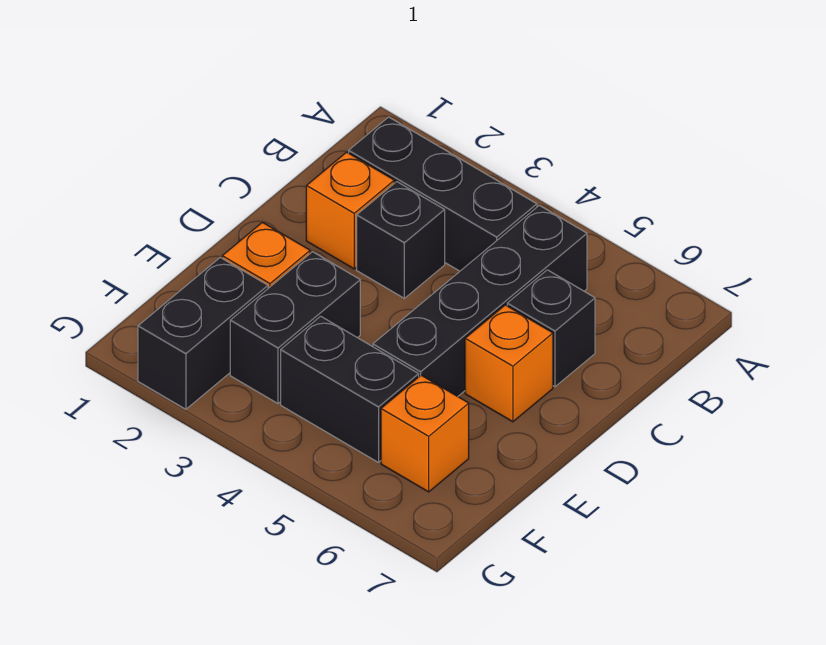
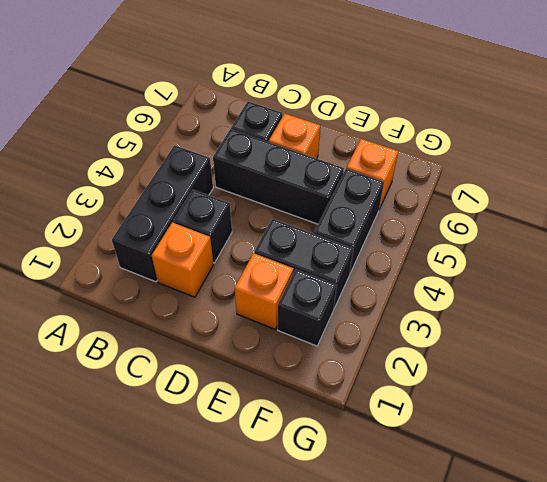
black 1x4 brick [373,205,587,396] -> black 1x3 brick [213,129,344,224]
black 1x2 brick [138,257,268,409] -> black 1x1 brick [278,269,337,346]

